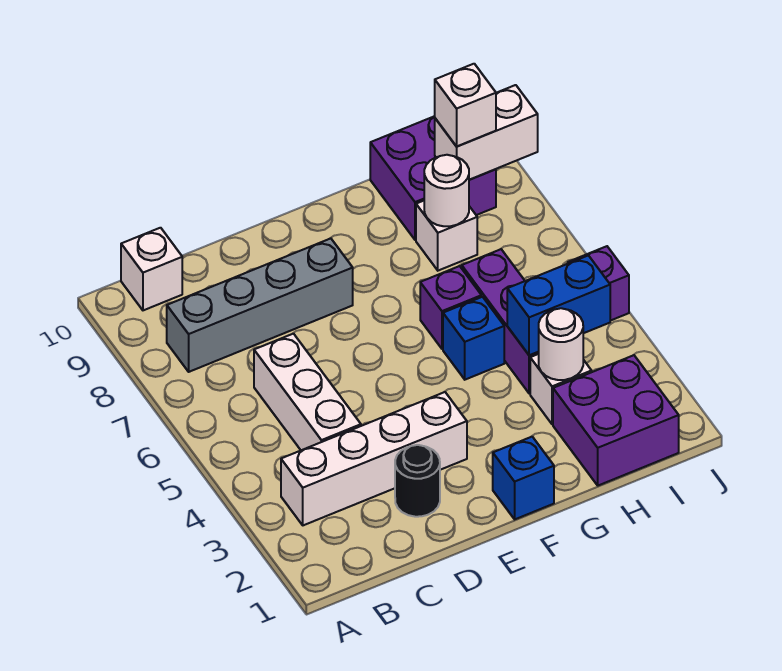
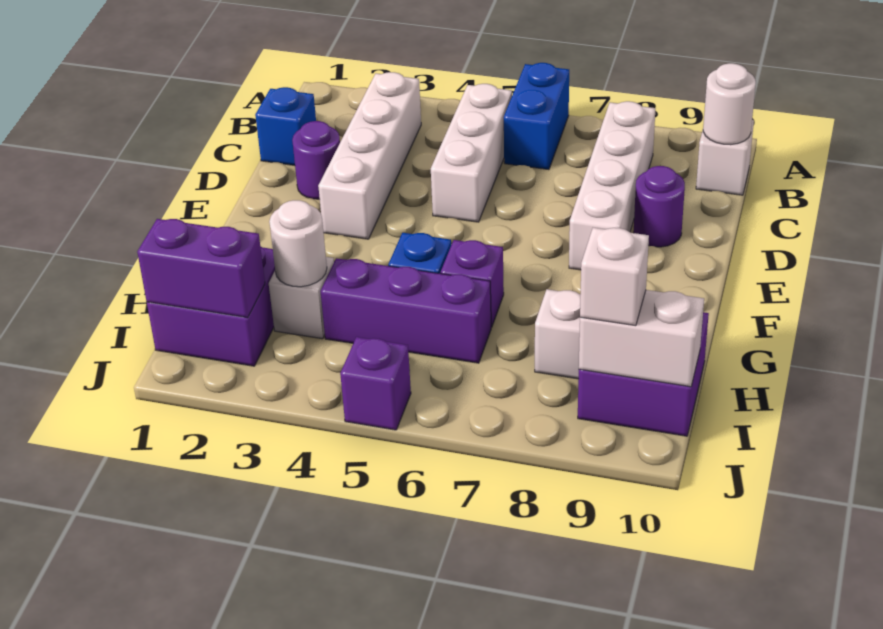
grey 1x4 brick [167,238,353,372] -> white 1x4 brick [569,101,656,270]
white 1x3 brick [254,334,361,450] -> white 1x3 brick turned to [431,84,512,222]
black 1x1 round brick [395,445,440,517] -> purple 1x1 round brick [292,121,340,199]
none -> purple 1x1 round brick [634,166,685,247]
blue 1x1 brick [493,437,554,519] -> blue 1x1 brick moved to [255,87,316,165]
blue 1x2 brick [507,255,610,355] -> blue 1x2 brick moved to [504,63,569,170]
white 1x1 round brick [424,155,469,226] -> white 1x1 round brick moved to [703,63,756,145]
none -> purple 1x2 brick [137,219,265,318]
white 1x2 brick [435,85,538,180] -> white 1x2 brick turned to [579,290,704,387]

